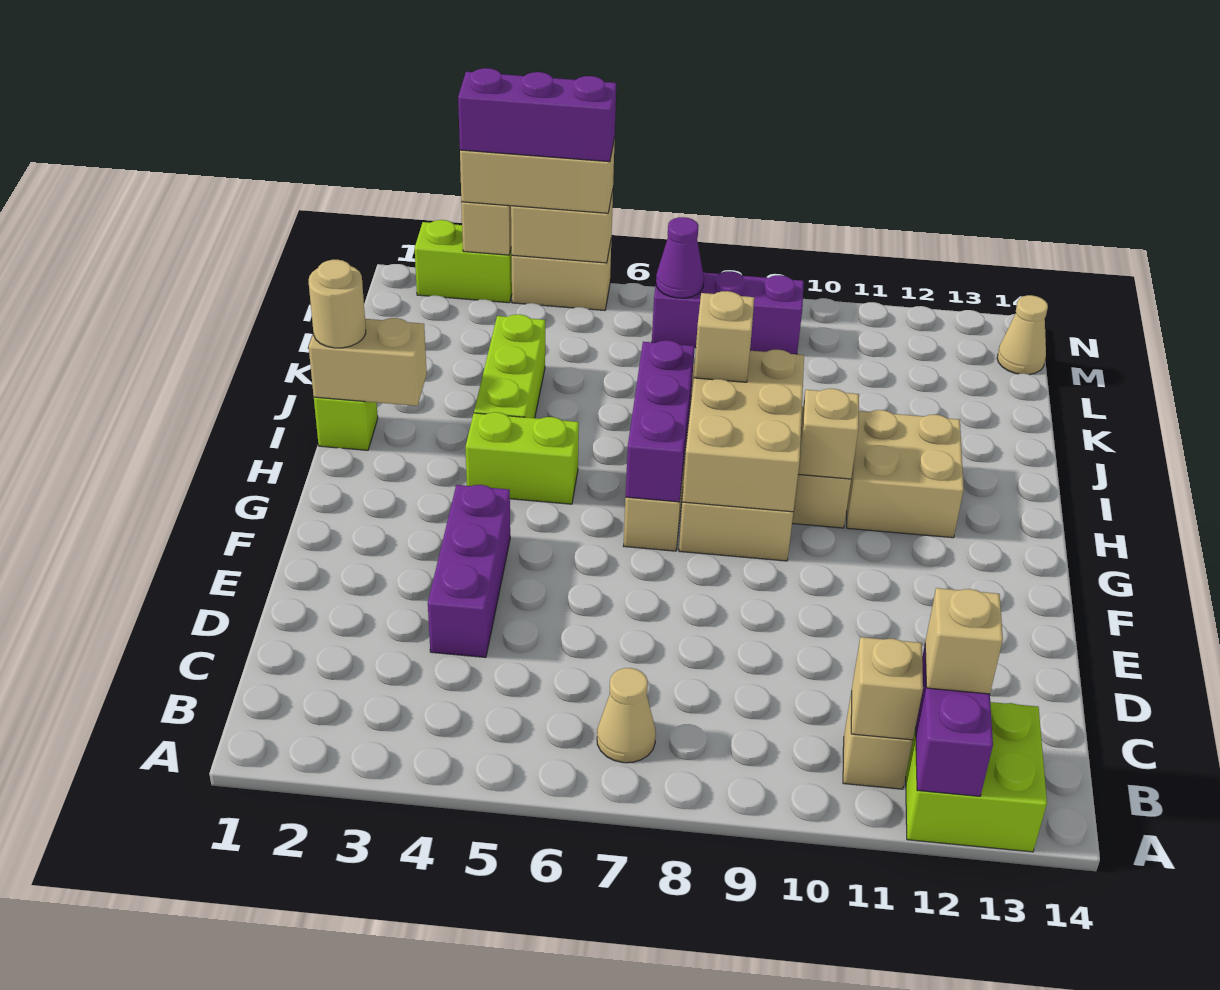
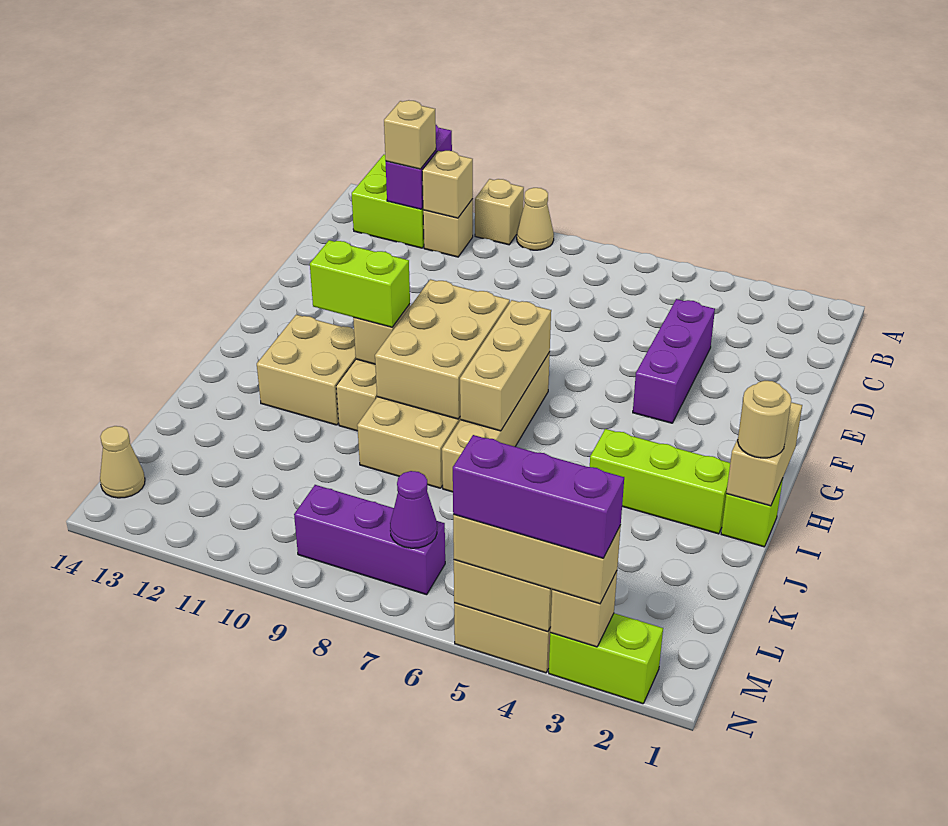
tan 1x1 cone [597,668,656,763] -> tan 1x1 cone moved to [517,188,554,250]
purple 1x3 brick [626,340,695,502] -> tan 1x3 brick [460,300,551,431]
lime 1x2 brick [466,412,579,504] -> lime 1x2 brick moved to [310,240,410,327]
tan 1x2 brick [309,318,427,406] -> tan 1x2 brick turned to [726,402,802,506]
lime 1x3 brick [474,314,545,418] -> lime 1x3 brick turned to [590,429,730,534]
tan 1x1 brick [694,291,754,382] -> tan 1x1 brick moved to [475,179,524,245]

